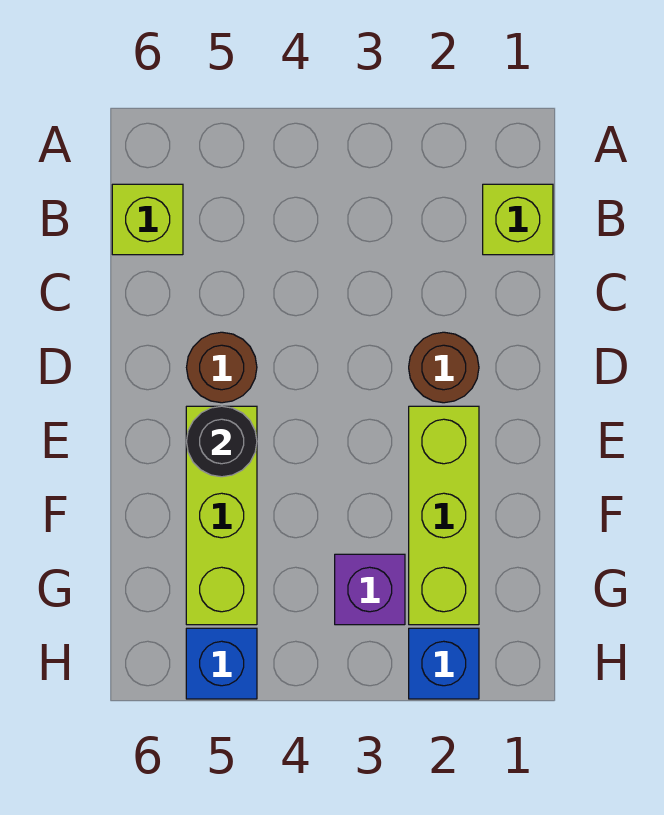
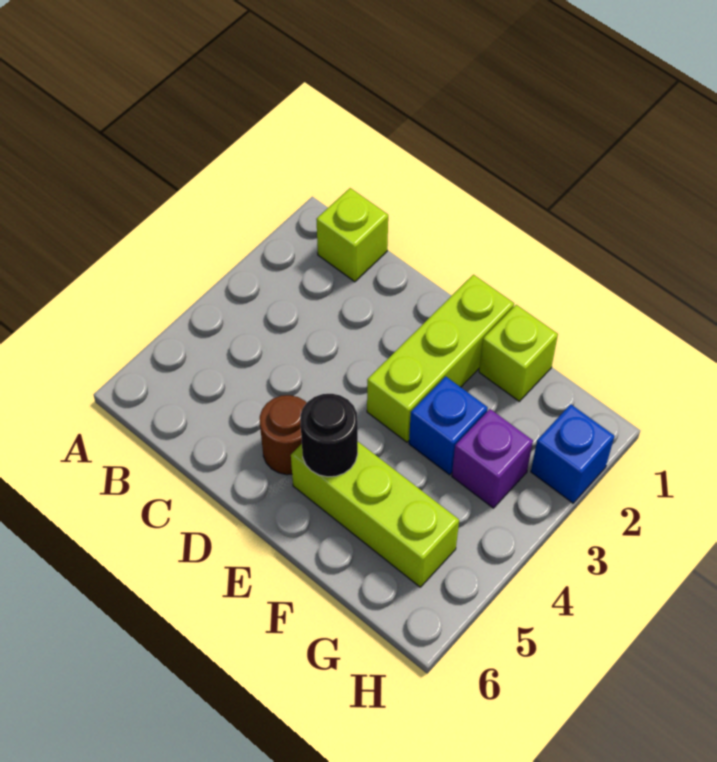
lime 1x1 brick [112,184,183,255] -> lime 1x1 brick moved to [479,305,558,401]
brown 1x1 round brick [409,332,479,403] -> none
lime 1x3 brick [409,406,479,625] -> lime 1x3 brick turned to [367,275,514,442]
blue 1x1 brick [186,628,257,699] -> blue 1x1 brick moved to [409,376,488,475]

